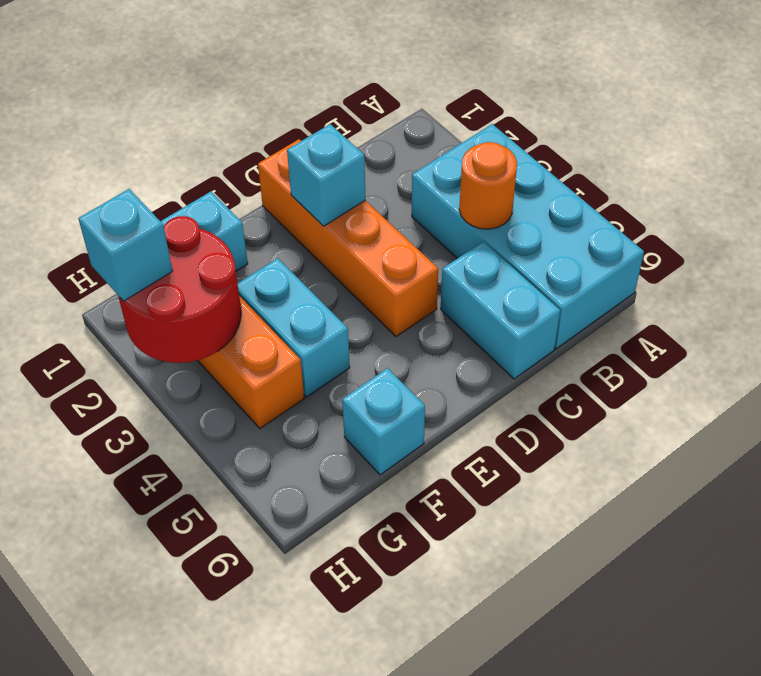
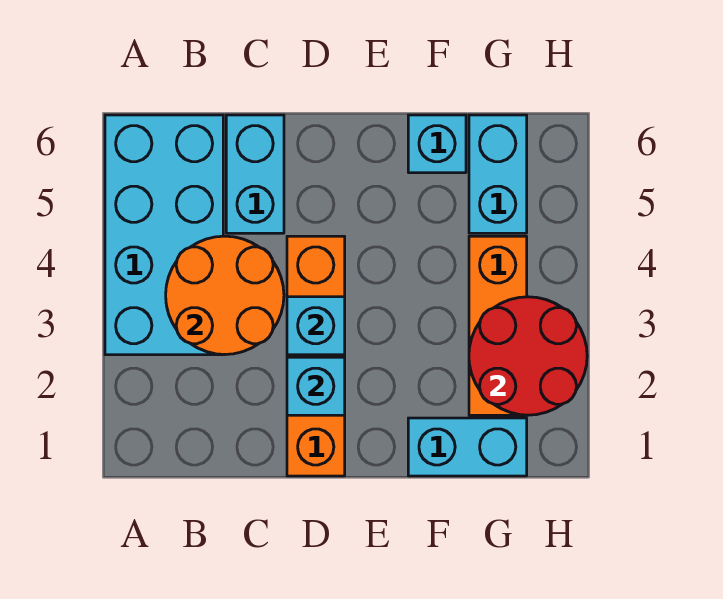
orange 1x1 round brick [459,142,517,229] -> orange 2x2 round brick [166,236,284,355]
cyan 1x2 brick [238,258,350,397] -> cyan 1x2 brick moved to [469,115,527,233]
cyan 1x1 brick [78,189,173,301] -> cyan 1x1 brick moved to [287,297,345,355]

